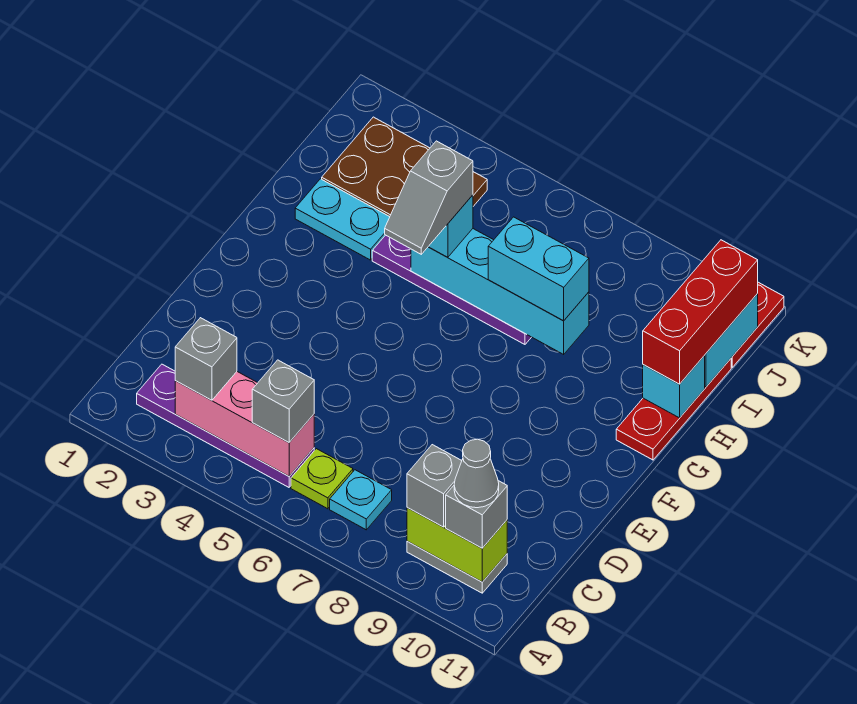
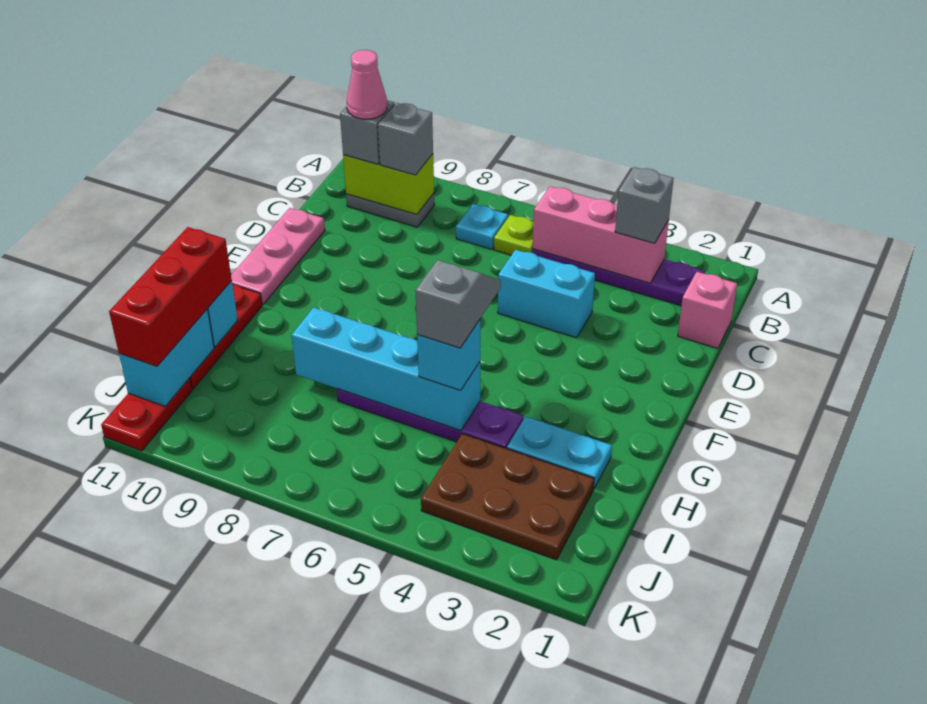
grey 1x1 brick [252,360,314,443] -> none
grey 1x1 cone [454,439,499,508] -> pink 1x1 cone [347,50,387,119]
none -> pink 1x1 brick [678,272,737,349]
none -> pink 1x3 plate [231,208,325,305]
cyan 1x2 brick [488,217,589,321] -> cyan 1x2 brick moved to [498,250,595,338]

